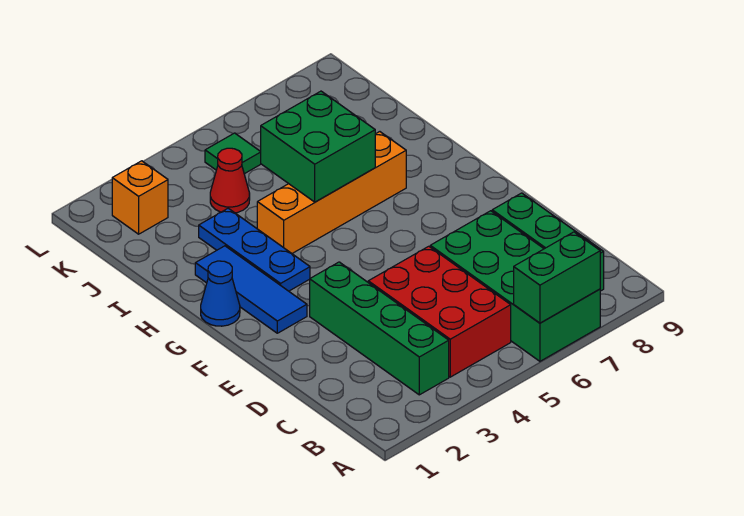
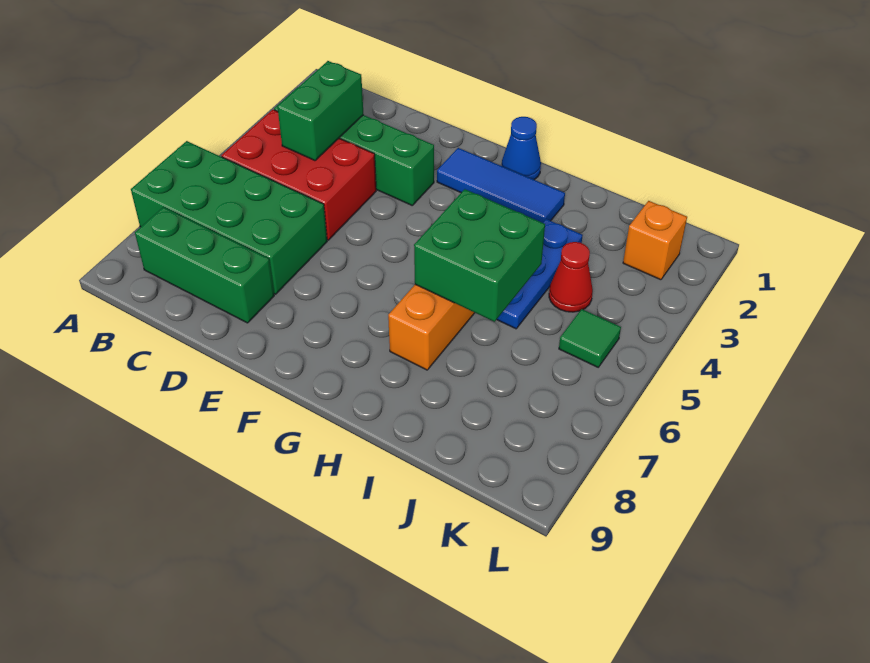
green 1x2 brick [514,232,600,323] -> green 1x2 brick moved to [277,61,364,161]
blue 1x3 plate [199,208,310,291] -> blue 1x3 plate turned to [497,219,583,329]

